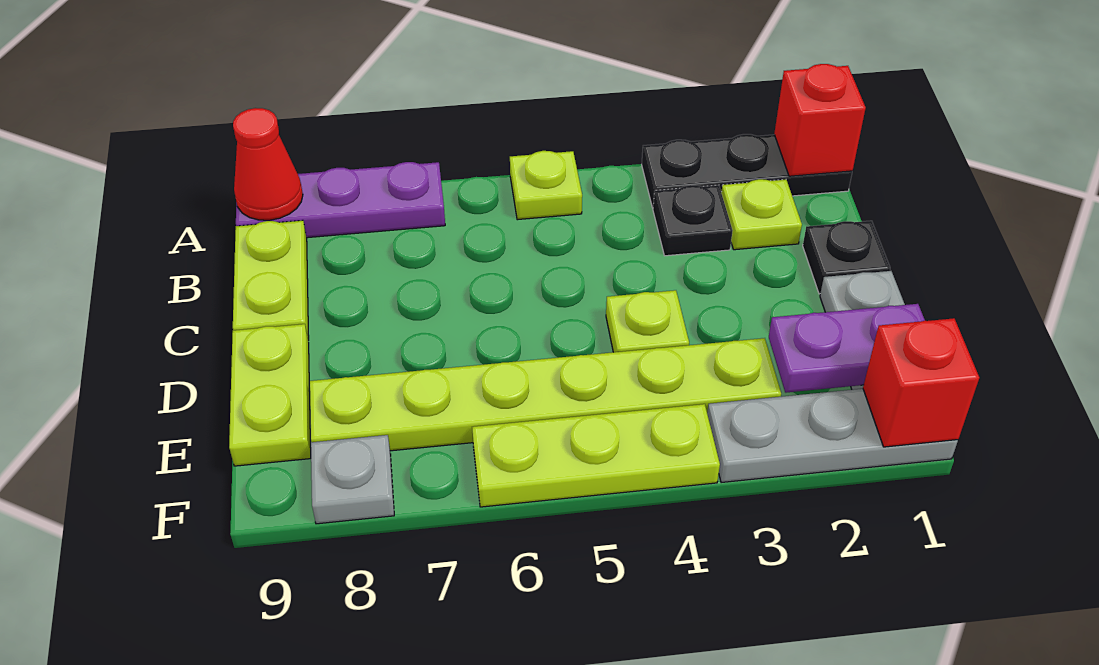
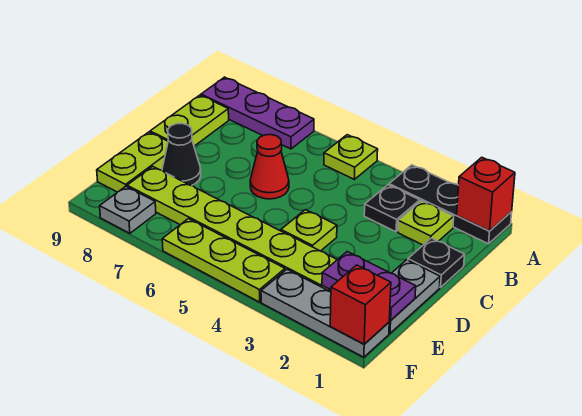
red 1x1 cone [233,108,303,220] -> red 1x1 cone moved to [250,135,289,199]
none -> black 1x1 cone [162,123,201,186]

